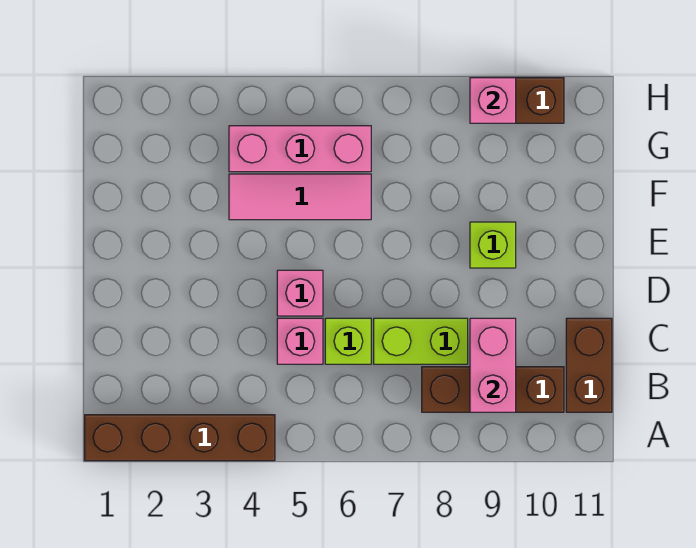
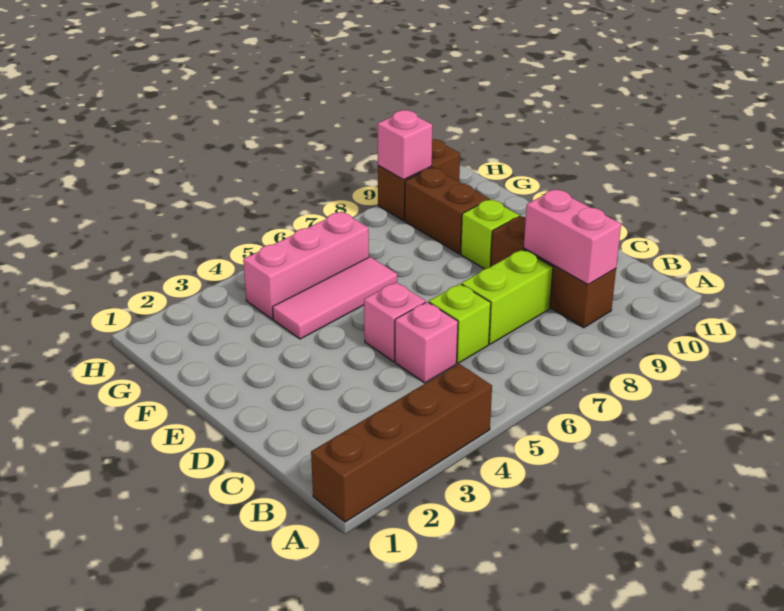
brown 1x3 brick [422,367,564,412] -> brown 1x3 brick turned to [491,216,616,328]
brown 1x2 brick [566,318,612,412] -> brown 1x2 brick moved to [405,168,489,254]

